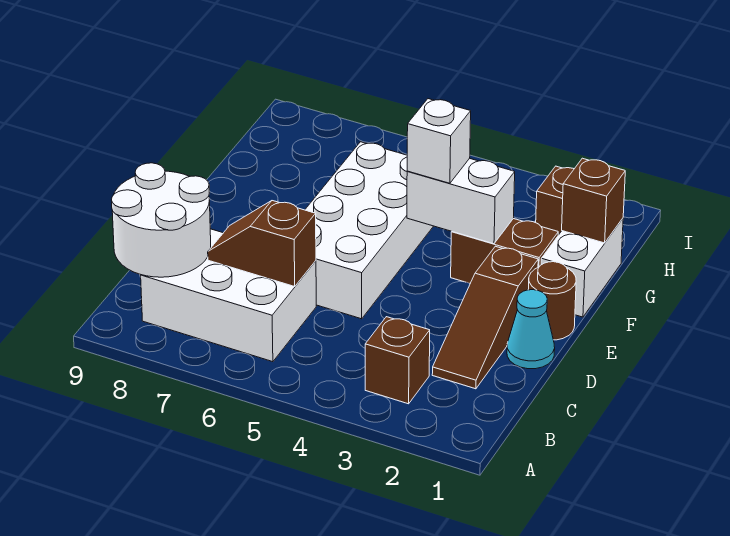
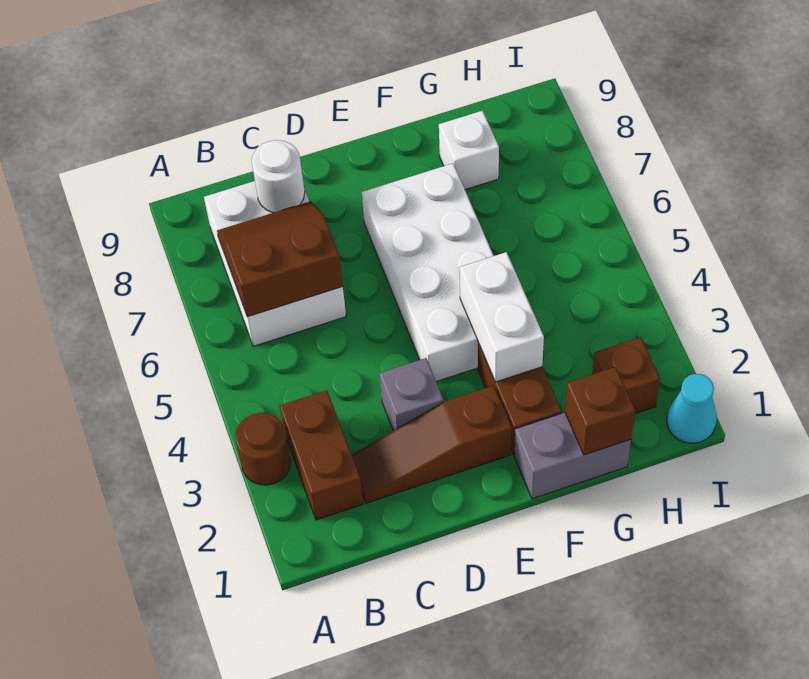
brown 1x1 brick [365,317,430,404] -> brown 1x2 brick [280,390,363,520]
white 2x2 round brick [112,163,211,277] -> white 1x1 round brick [252,140,305,213]
brown 1x2 slope [208,201,316,286] -> brown 2x2 slope [217,201,343,317]
cyan 1x1 cone [507,290,555,369] -> cyan 1x1 cone moved to [667,374,717,443]
none -> grey 1x1 brick [379,358,443,431]
white 2x4 brick [305,142,433,319] -> white 2x4 brick turned to [362,164,494,381]
brown 1x1 round brick [528,262,576,340] -> brown 1x1 round brick moved to [235,413,291,485]
white 1x2 brick [541,219,623,317] -> grey 1x2 brick [514,413,631,499]
white 1x1 brick [407,99,471,183] -> white 1x1 brick moved to [439,111,499,190]

